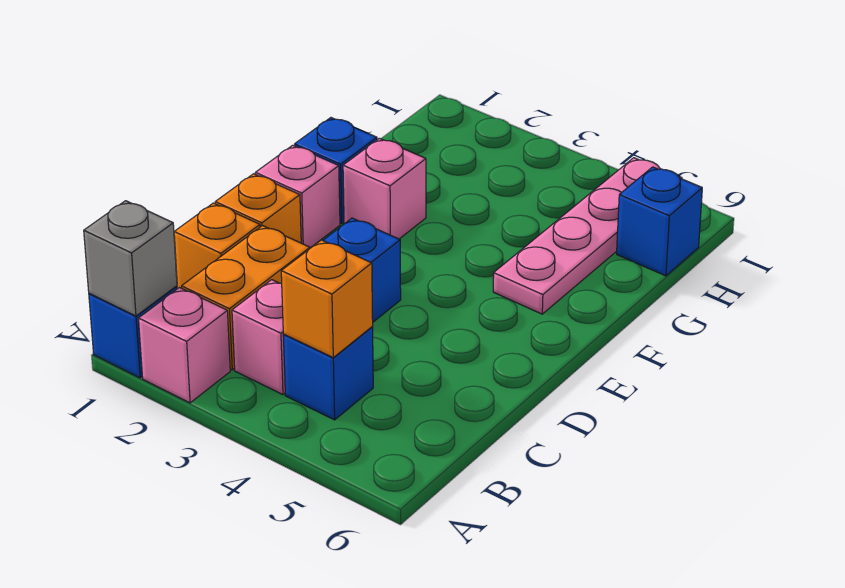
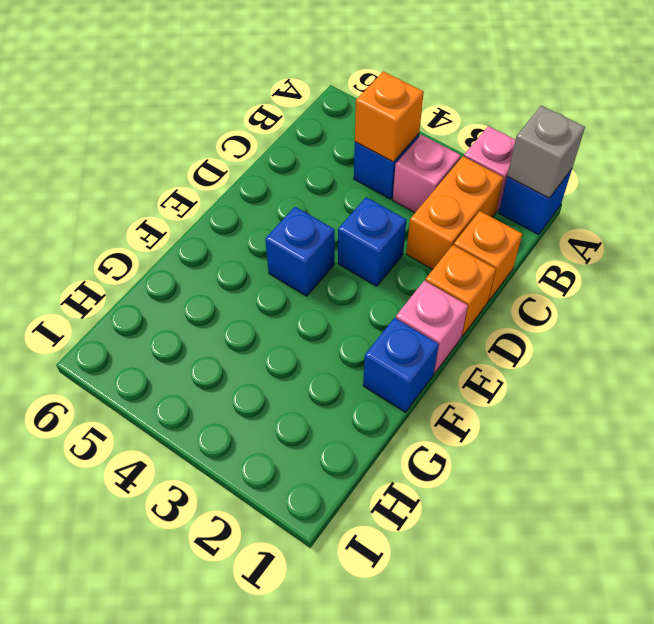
pink 1x1 brick [343,138,426,239] -> none
pink 1x4 plate [493,158,682,314] -> none
blue 1x1 brick [617,167,702,276] -> blue 1x1 brick moved to [265,207,335,296]

